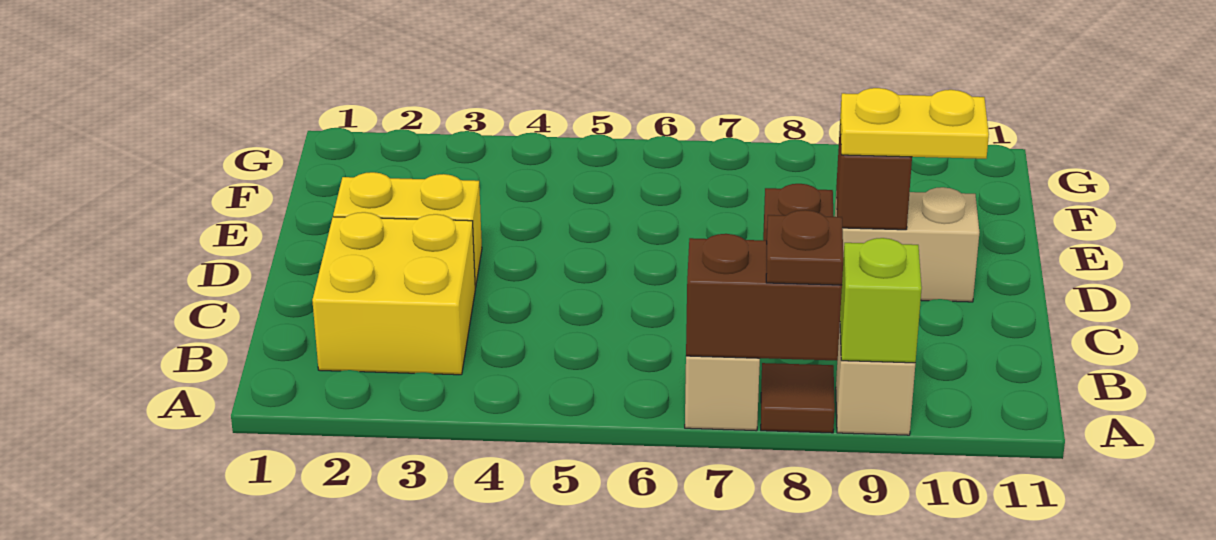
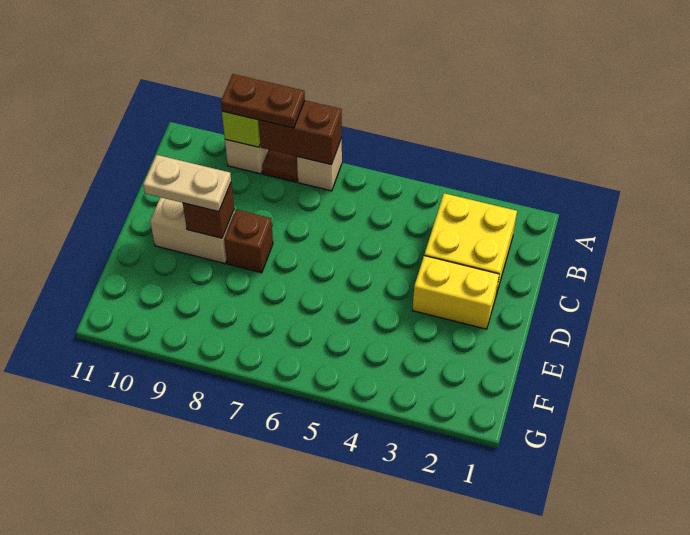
brown 1x1 plate [766,210,843,285] -> brown 1x2 plate [221,74,305,128]
yellow 1x2 plate [840,88,989,159] -> tan 1x2 plate [143,155,231,212]

